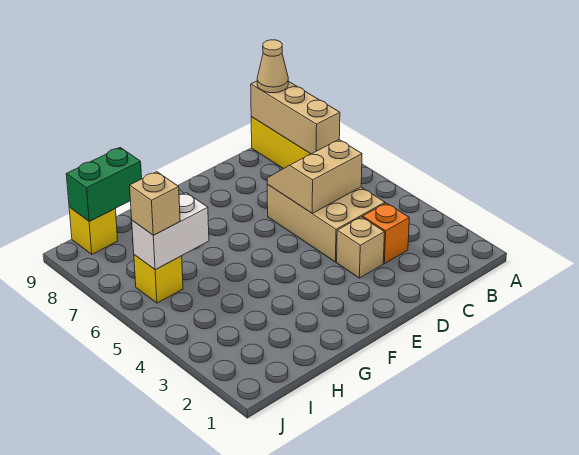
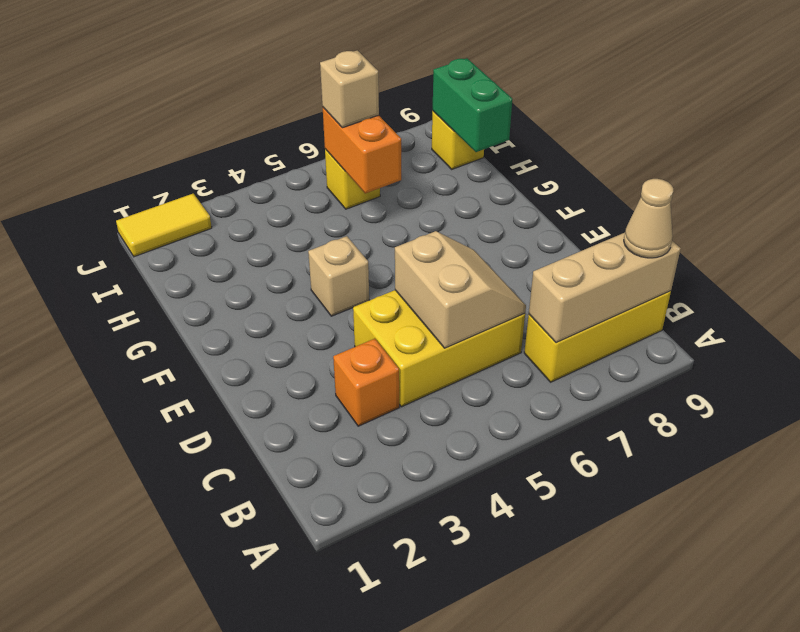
tan 2x3 brick [267,185,385,262] -> yellow 2x3 brick [353,290,525,407]
tan 1x1 brick [337,217,385,278] -> tan 1x1 brick moved to [308,236,369,316]
white 1x2 brick [132,193,209,270] -> orange 1x2 brick [323,108,401,194]
none -> yellow 1x2 tile [116,194,212,257]

